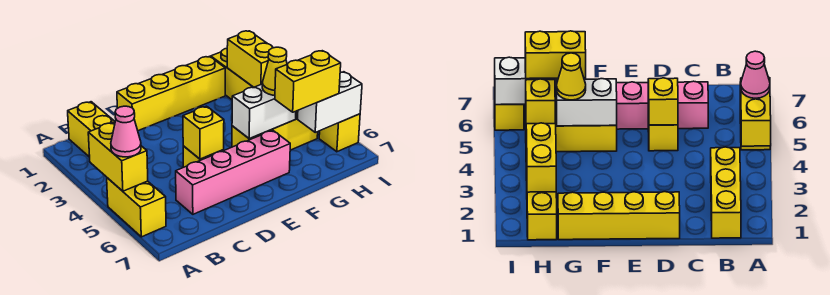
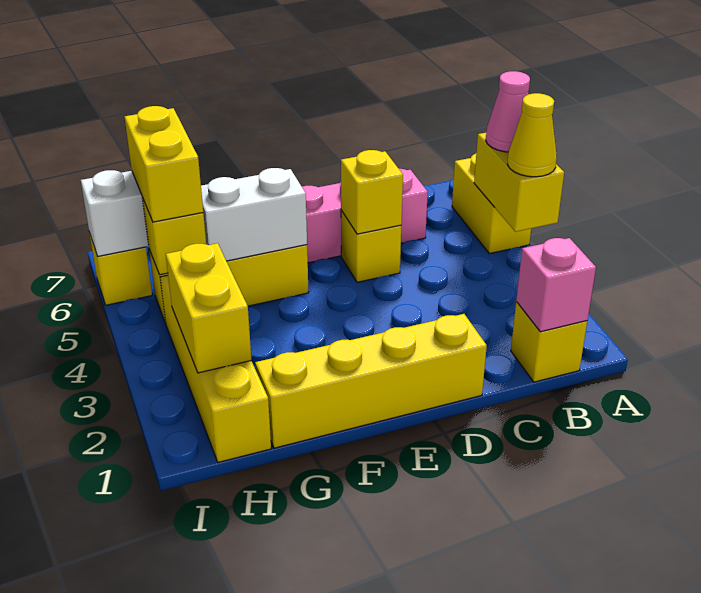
yellow 1x3 brick [68,102,115,157] -> yellow 1x1 brick [511,302,587,382]
none -> pink 1x1 brick [516,238,596,332]
yellow 1x1 cone [262,47,287,95] -> yellow 1x1 cone moved to [507,93,557,177]
yellow 1x2 brick [275,51,341,112] -> yellow 1x2 brick turned to [125,106,203,222]

